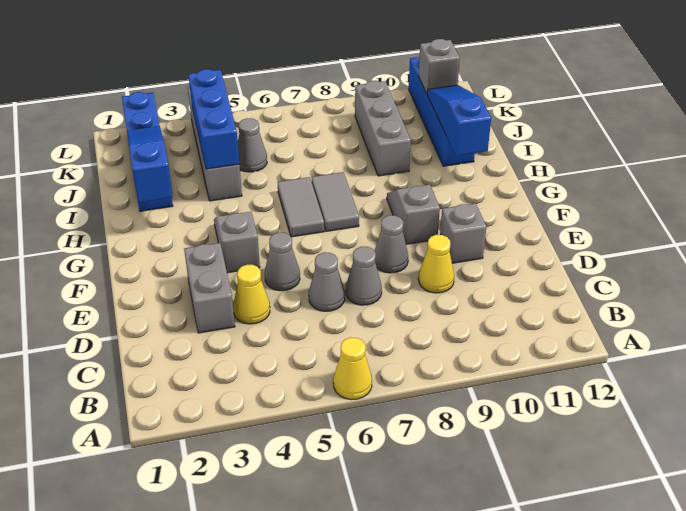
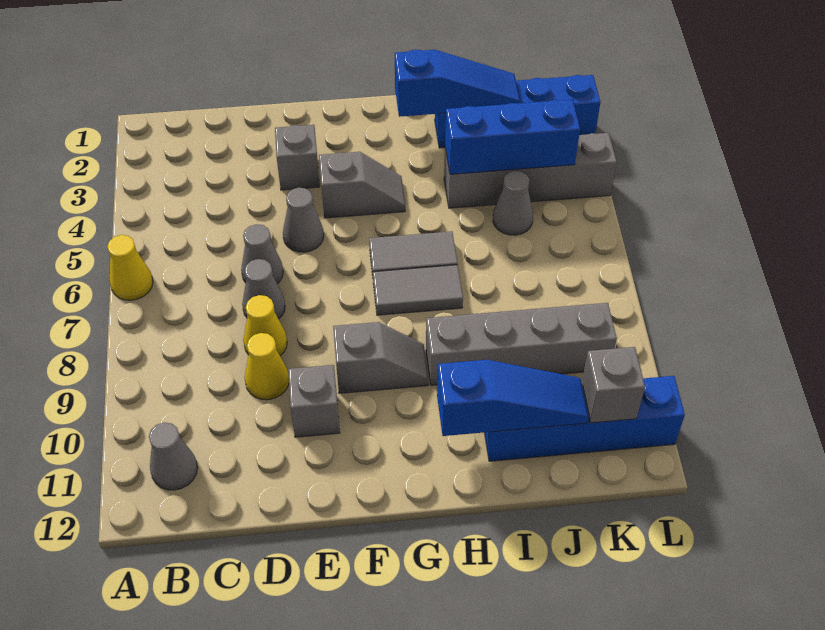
grey 1x2 brick [184,243,235,333] -> grey 1x1 brick [275,125,320,190]
yellow 1x1 cone [233,265,270,324] -> yellow 1x1 cone moved to [243,295,287,356]
grey 1x1 cone [375,215,408,273] -> grey 1x1 cone moved to [149,422,198,490]
grey 1x3 brick [355,81,411,176] -> grey 1x4 brick [426,303,617,385]

